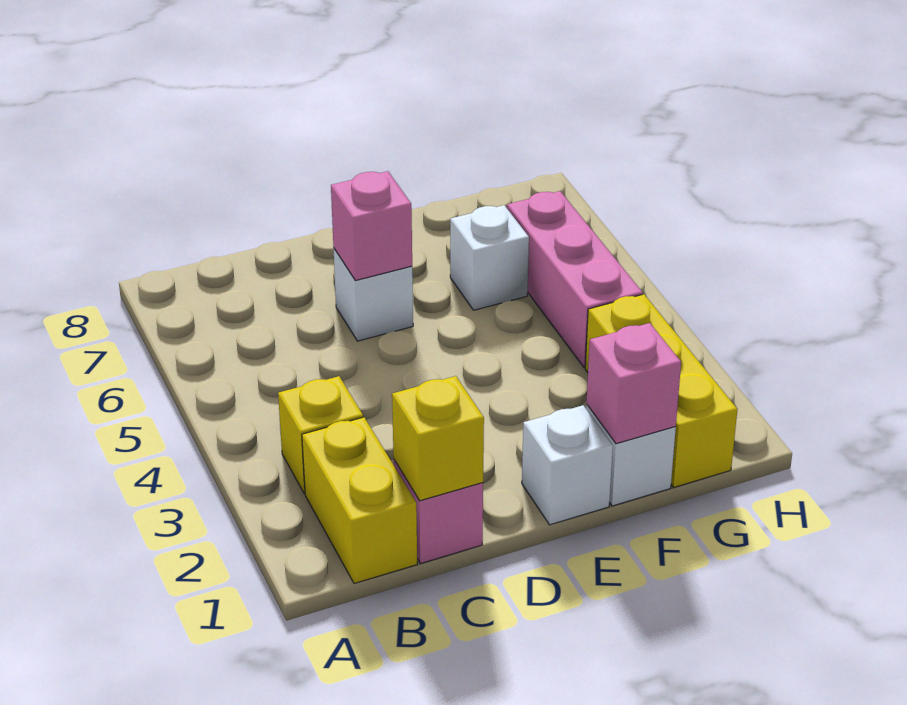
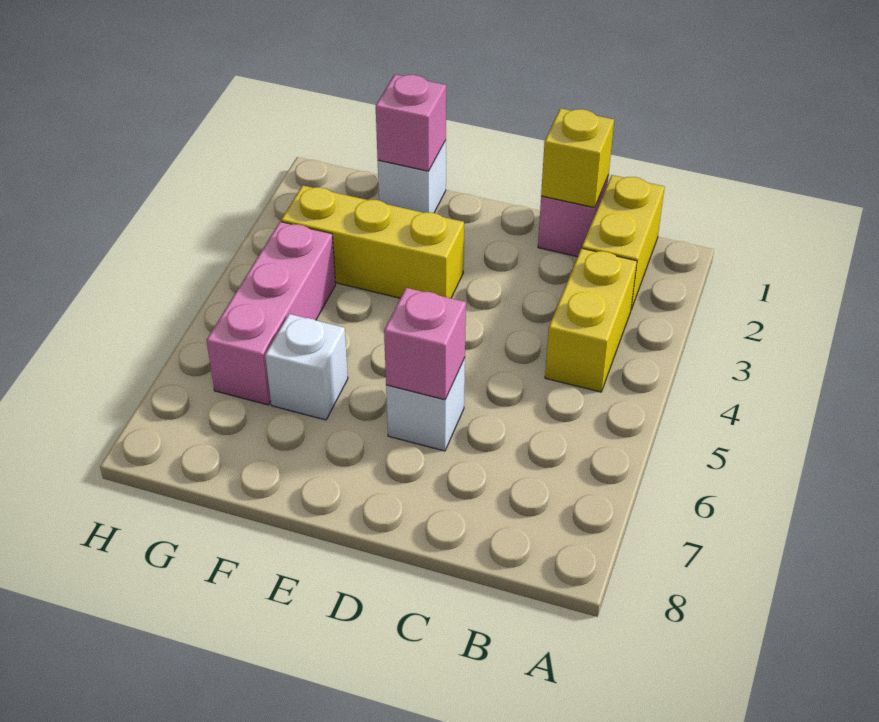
yellow 1x1 brick [278,376,363,494] -> yellow 1x2 brick [545,248,637,392]
white 1x1 brick [522,405,613,525] -> none
yellow 1x3 brick [585,294,737,487] -> yellow 1x3 brick turned to [281,185,464,298]

